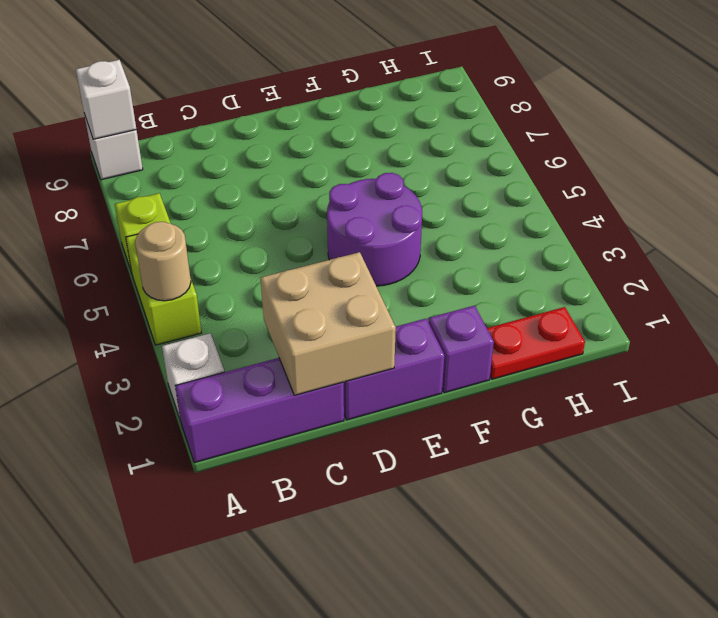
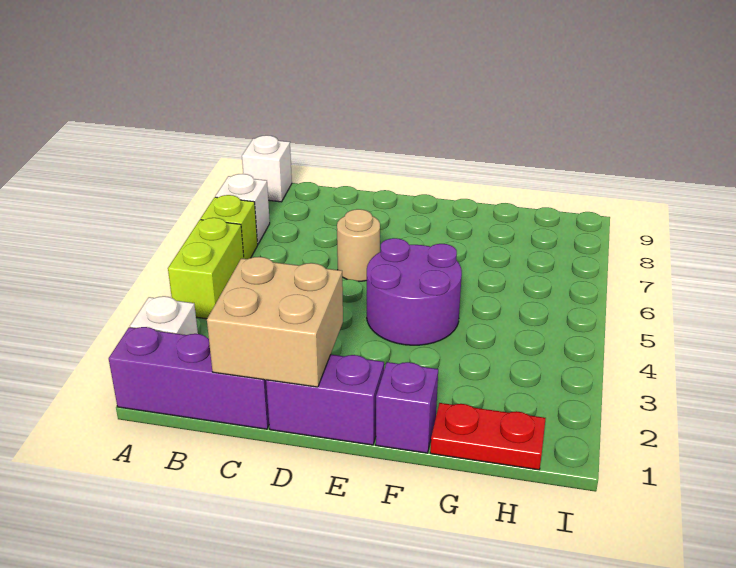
tan 1x1 round brick [135,222,191,301] -> tan 1x1 round brick moved to [337,209,380,281]
white 1x1 brick [76,60,136,139] -> white 1x1 brick moved to [215,174,270,244]

